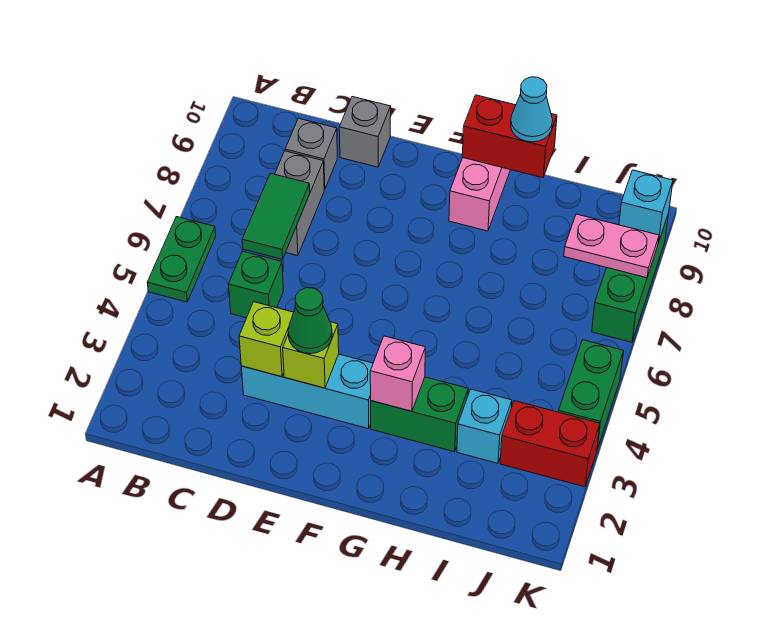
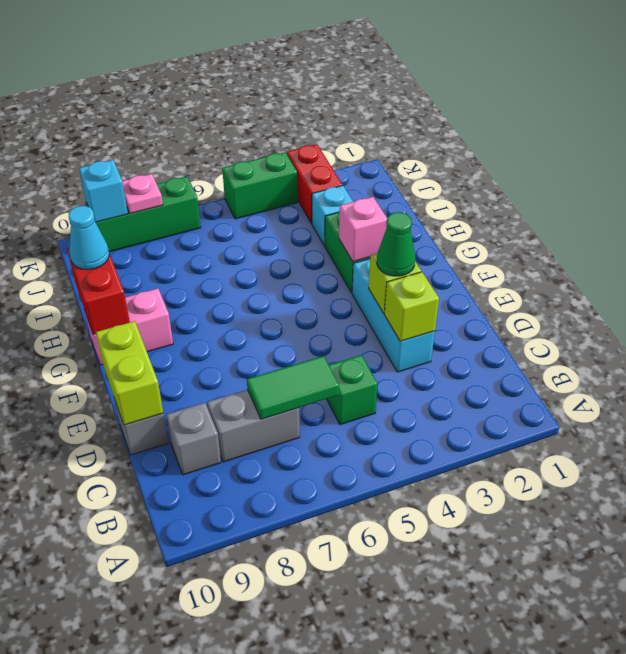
green 1x2 plate [147,217,216,302] -> none
none -> lime 1x2 brick [96,321,163,425]
pink 1x2 plate [564,214,659,278] -> pink 1x1 plate [122,174,163,213]

